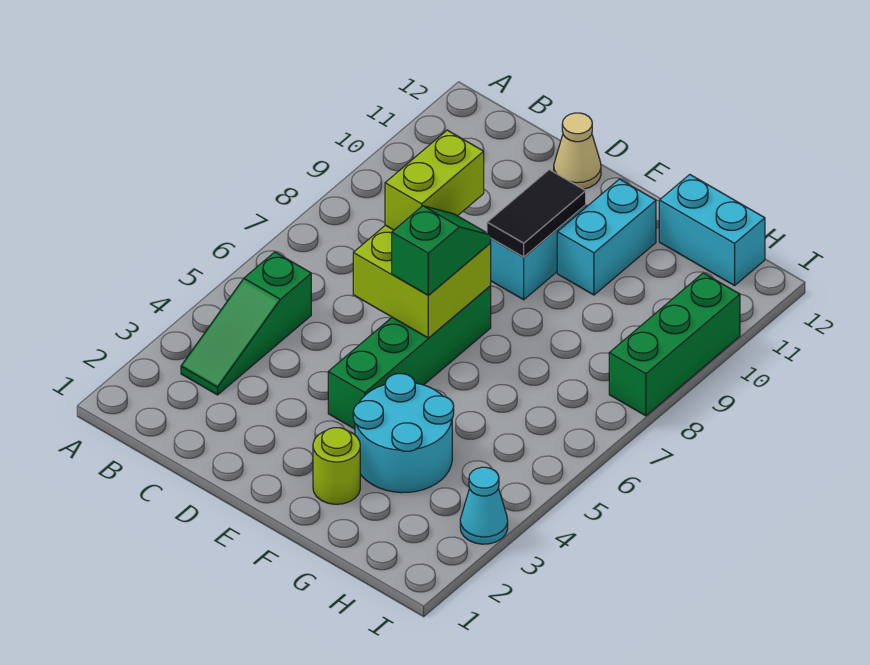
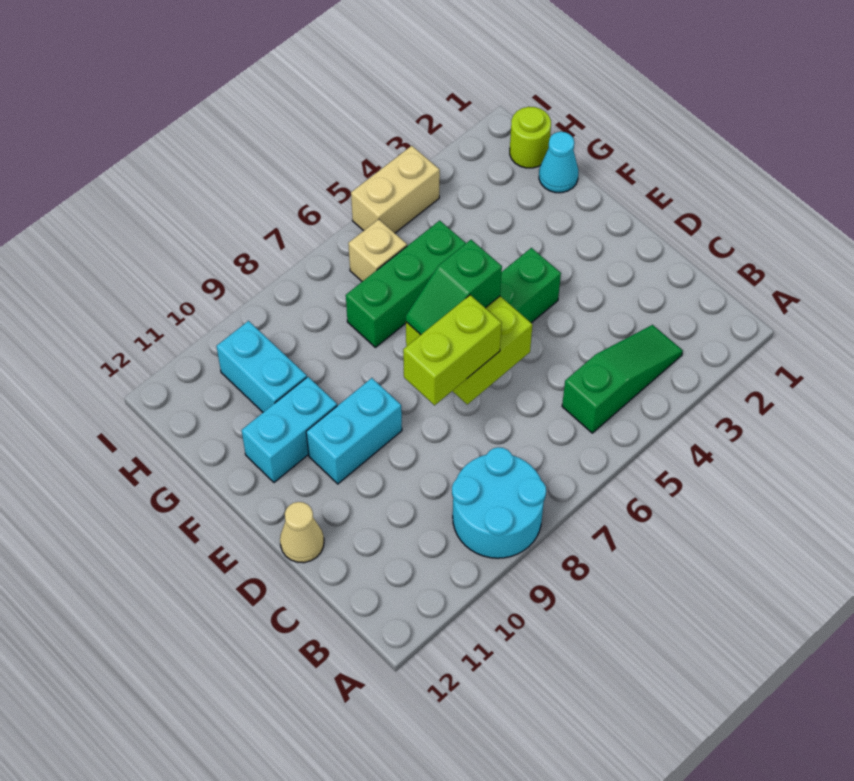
black 1x2 tile [487,170,586,257] -> none
lime 1x1 round brick [313,428,360,504] -> lime 1x1 round brick moved to [510,107,551,168]
cyan 2x2 round brick [353,374,454,493] -> cyan 2x2 round brick moved to [452,447,546,558]
cyan 1x2 brick [659,175,765,286] -> cyan 1x2 brick moved to [217,321,307,412]
none -> tan 1x1 brick [348,219,407,281]
cyan 1x1 cone [460,467,508,544] -> cyan 1x1 cone moved to [539,132,578,193]
none -> tan 1x2 brick [351,146,440,233]
green 1x3 brick [609,273,740,416] -> green 1x3 brick moved to [346,221,466,347]

